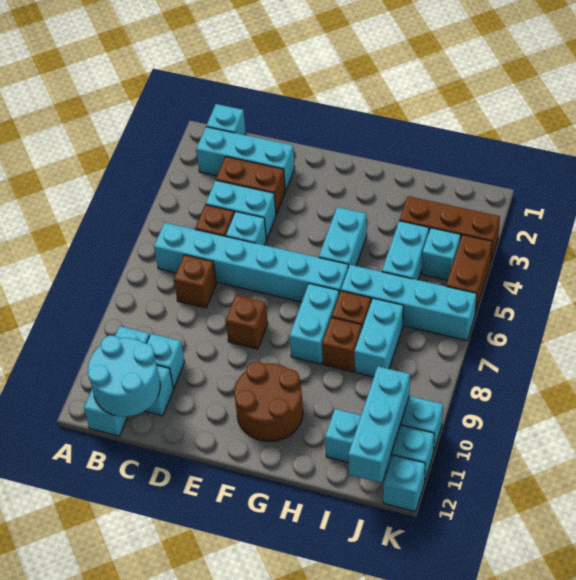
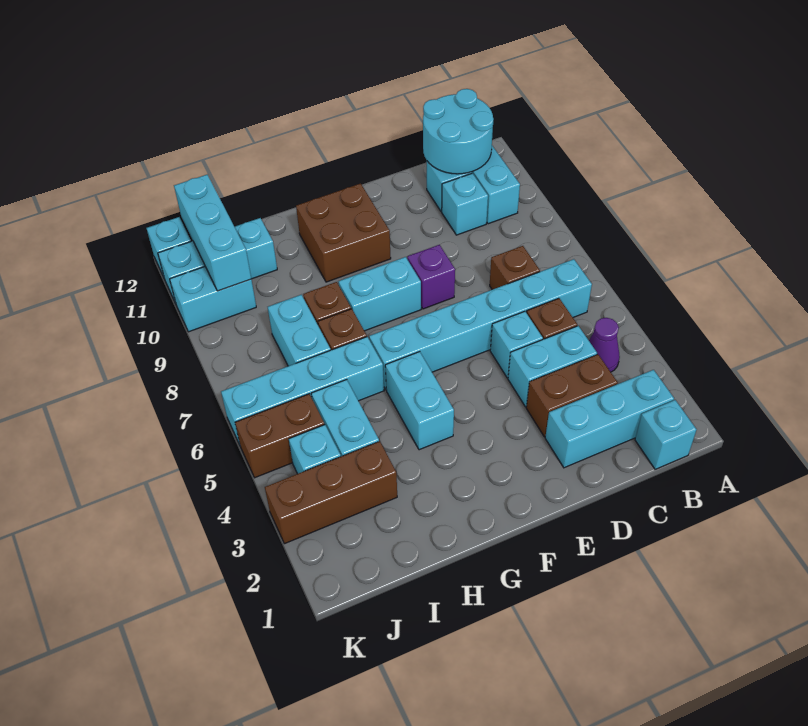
none -> purple 1x1 cone [589,318,620,372]
brown 1x1 brick [226,295,268,349] -> purple 1x1 brick [407,245,455,309]
brown 2x2 round brick [234,361,303,441] -> brown 2x2 brick [296,184,391,282]
cyan 1x2 brick [290,284,339,364] -> cyan 1x2 brick turned to [339,257,421,331]
brown 1x2 brick [446,235,493,313] -> brown 1x2 brick turned to [235,394,325,478]

